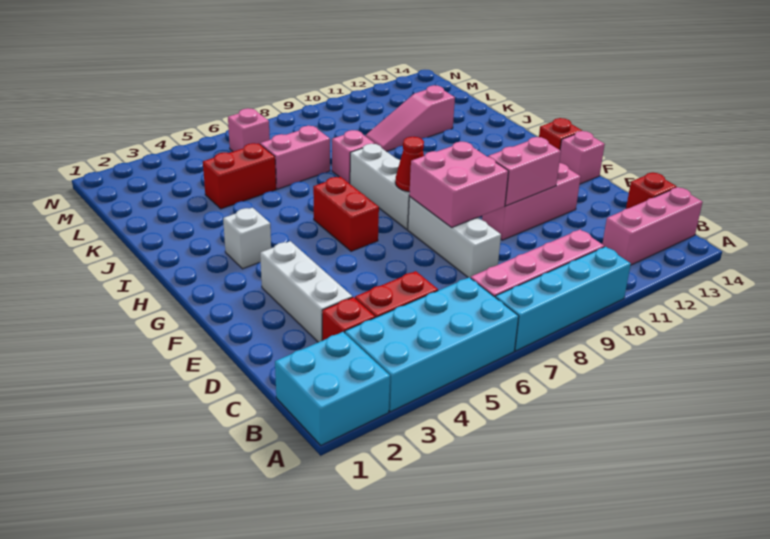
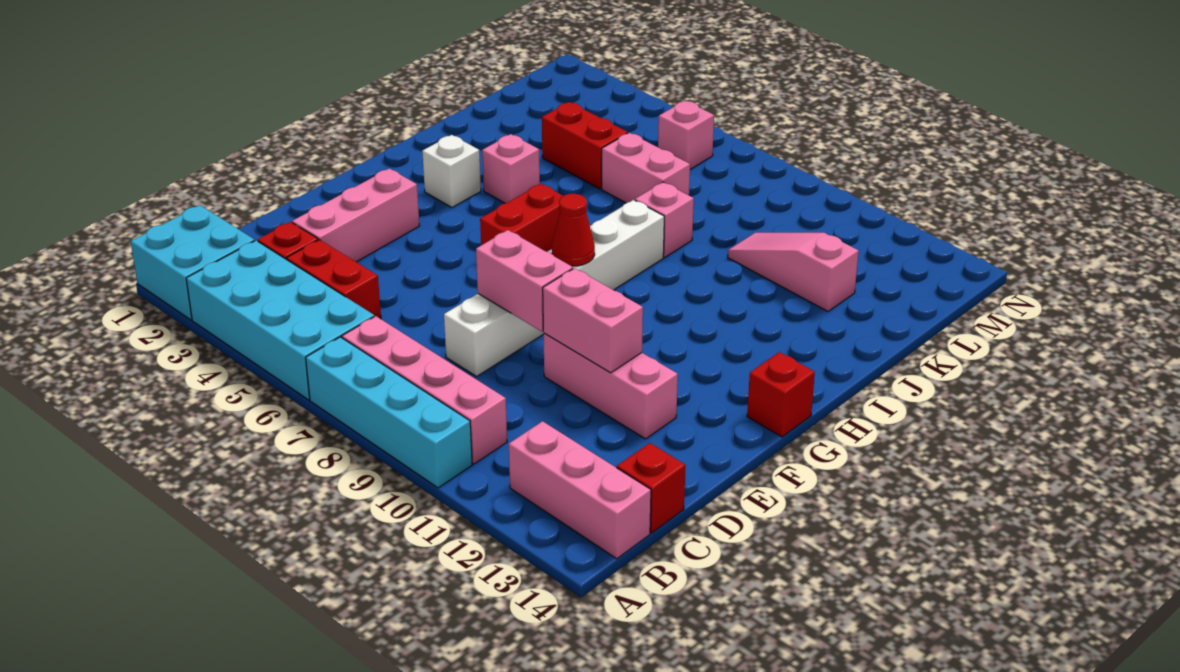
white 1x3 brick [260,241,352,342] -> pink 1x3 brick [292,168,419,262]
pink 2x2 brick [409,142,509,228] -> pink 1x2 brick [476,230,573,332]
pink 1x1 brick [559,131,605,184] -> pink 1x1 brick moved to [482,134,540,203]

